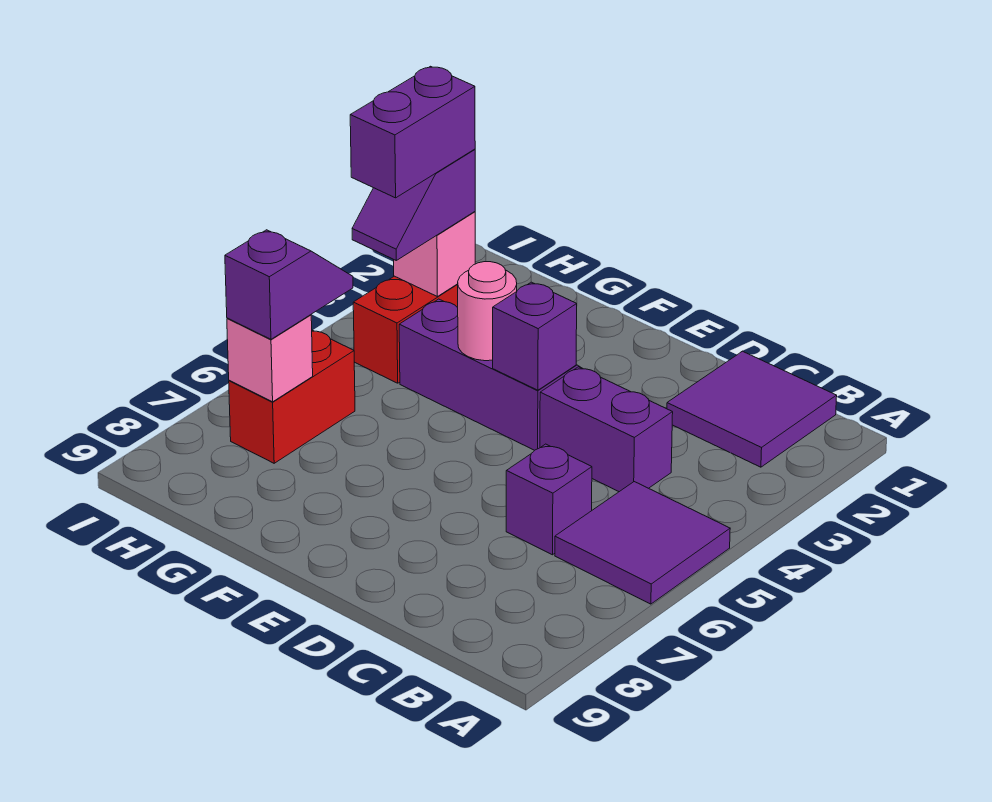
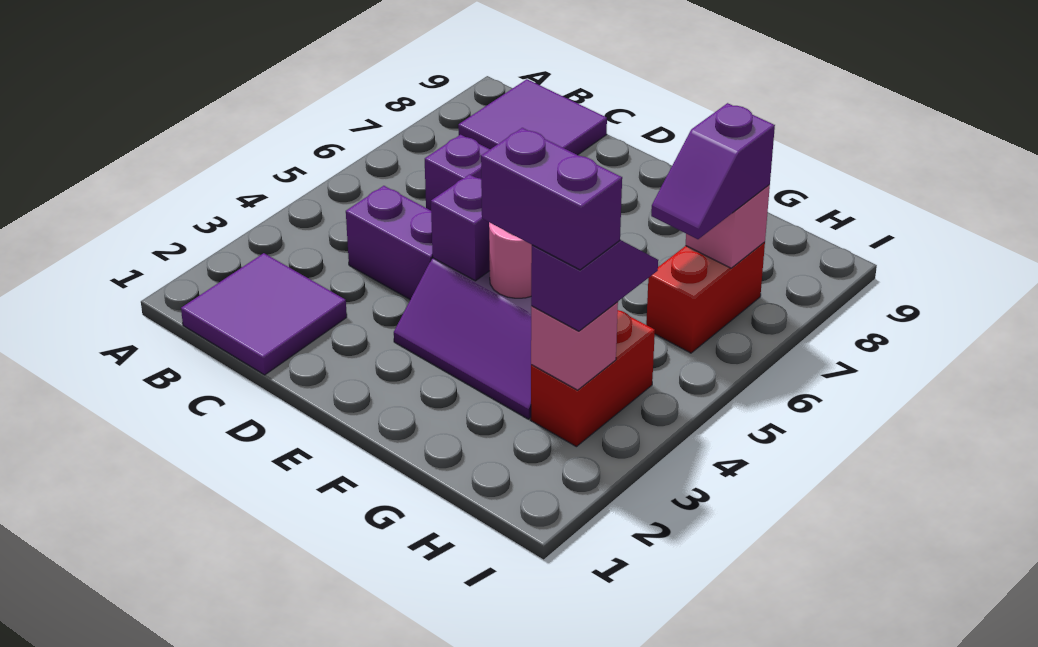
purple 2x2 tile [555,482,730,604] -> purple 2x2 tile moved to [458,79,607,155]
purple 1x2 brick [350,66,475,198] -> purple 1x2 brick turned to [481,128,622,270]

